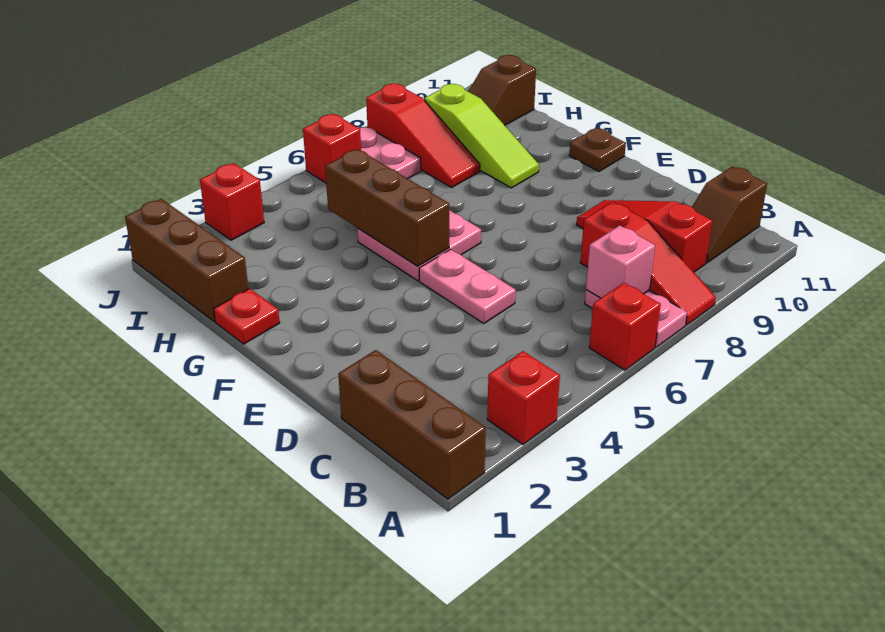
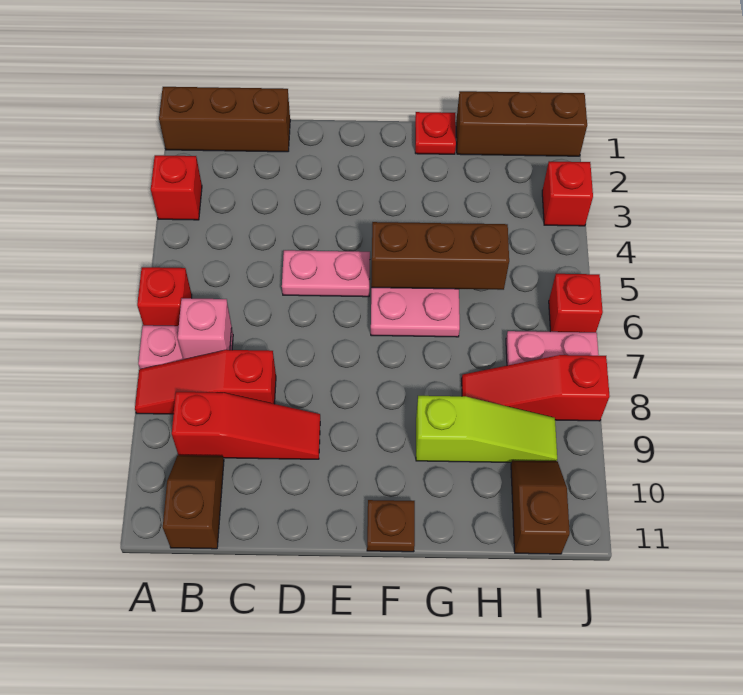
lime 1x3 slope [425,84,539,188] -> lime 1x3 slope turned to [416,396,557,462]

